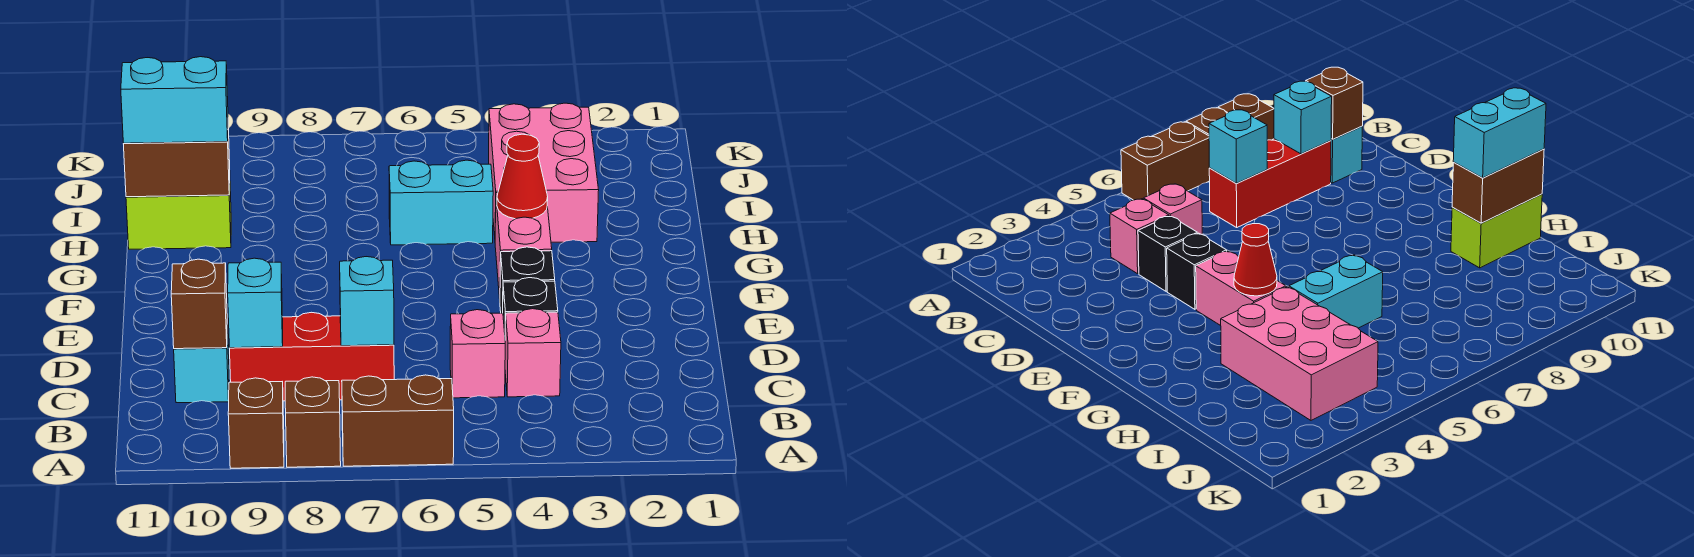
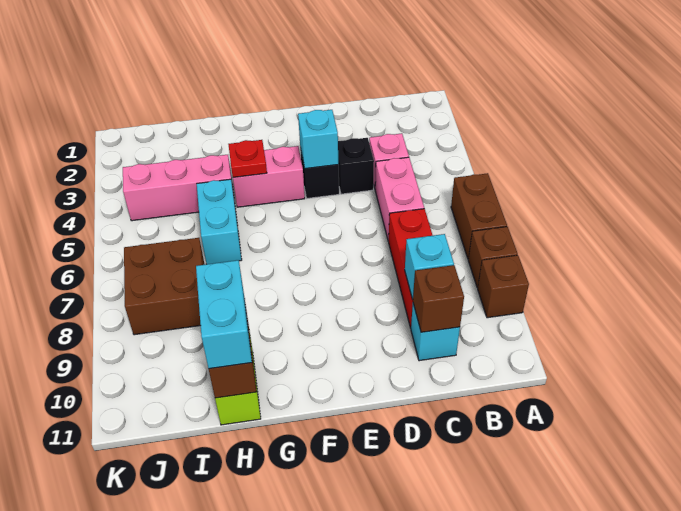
pink 1x1 brick [450,310,505,398] -> pink 1x2 brick [375,157,424,241]
cyan 1x1 brick [340,257,394,346] -> cyan 1x1 brick moved to [298,110,338,169]
red 1x1 cone [497,134,548,219] -> red 1x1 plate [228,140,267,177]
pink 2x3 brick [489,103,599,242] -> pink 1x3 brick [123,155,234,221]
none -> brown 2x2 brick [124,238,205,335]

